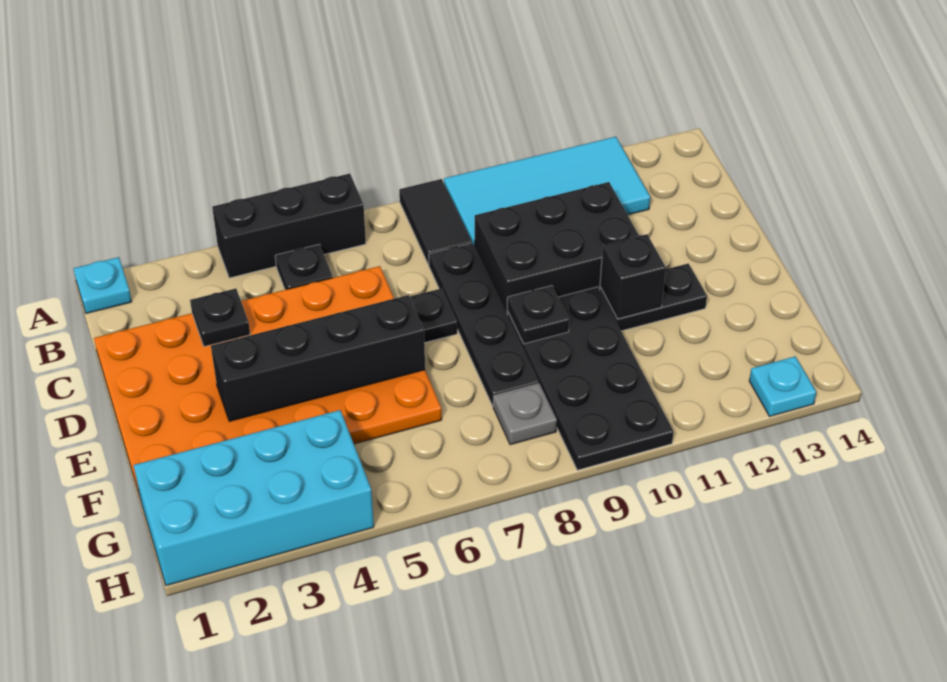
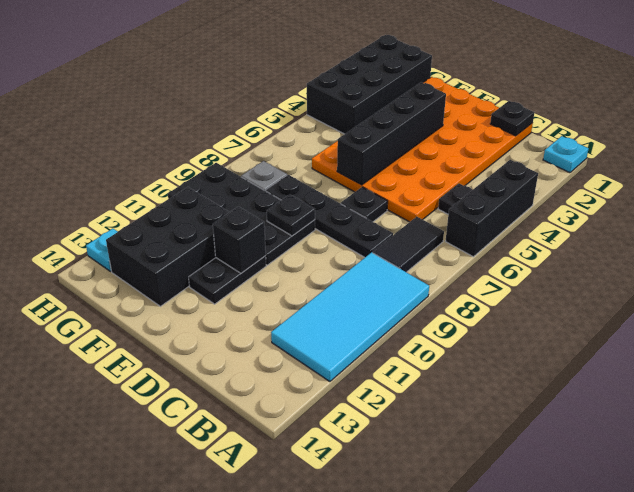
black 1x2 tile [399,179,472,265] -> black 1x2 tile turned to [373,217,444,272]
black 1x1 plate [190,289,250,347] -> black 1x1 plate moved to [490,101,534,136]
black 2x3 brick [475,182,639,314] -> black 2x3 brick moved to [106,187,229,306]
cyan 2x4 brick [134,410,374,586] -> black 2x4 brick [307,35,432,134]

